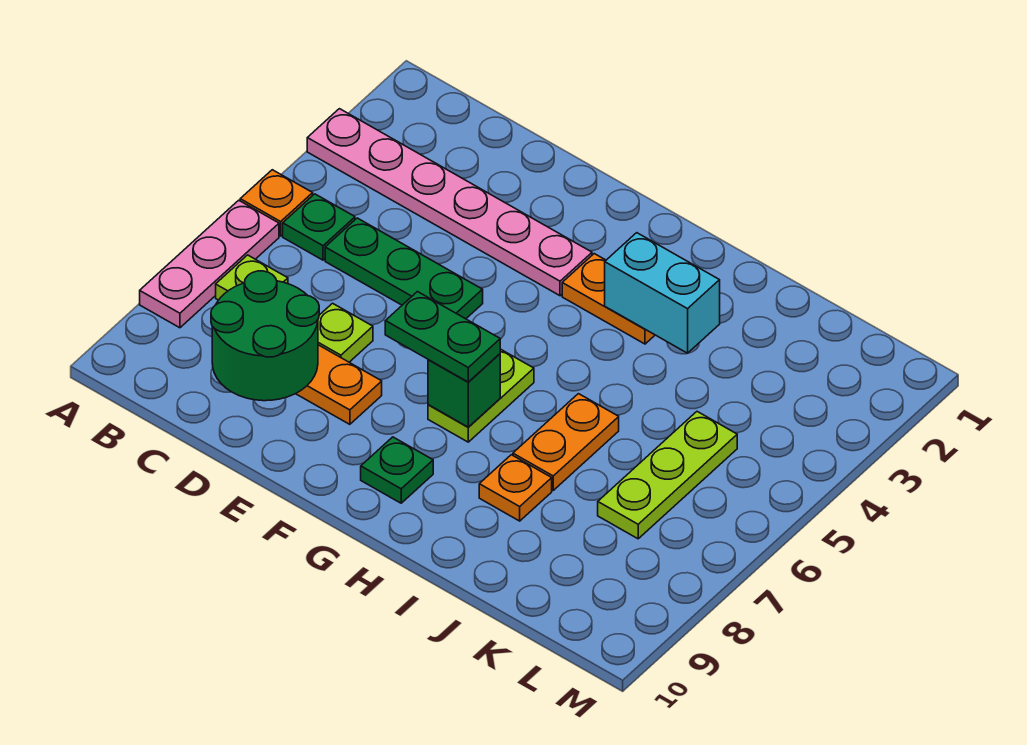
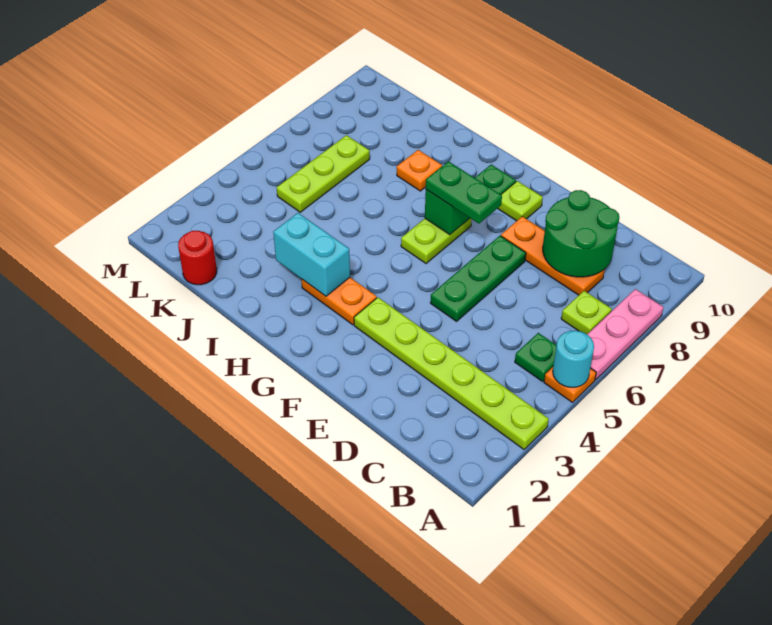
pink 1x6 plate [307,109,592,296] -> lime 1x6 plate [354,297,549,449]
none -> cyan 1x1 round brick [553,331,594,387]
green 1x3 plate [325,218,483,319] -> green 1x3 plate turned to [430,236,526,321]
lime 1x1 plate [318,303,373,362] -> lime 1x1 plate moved to [497,181,543,221]
orange 1x2 plate [513,394,619,490] -> none
none -> red 1x1 round brick [178,231,217,285]

